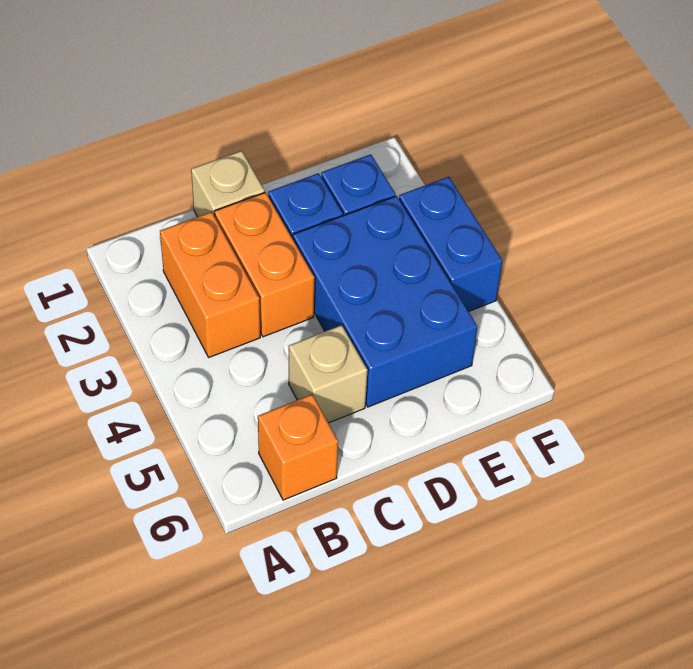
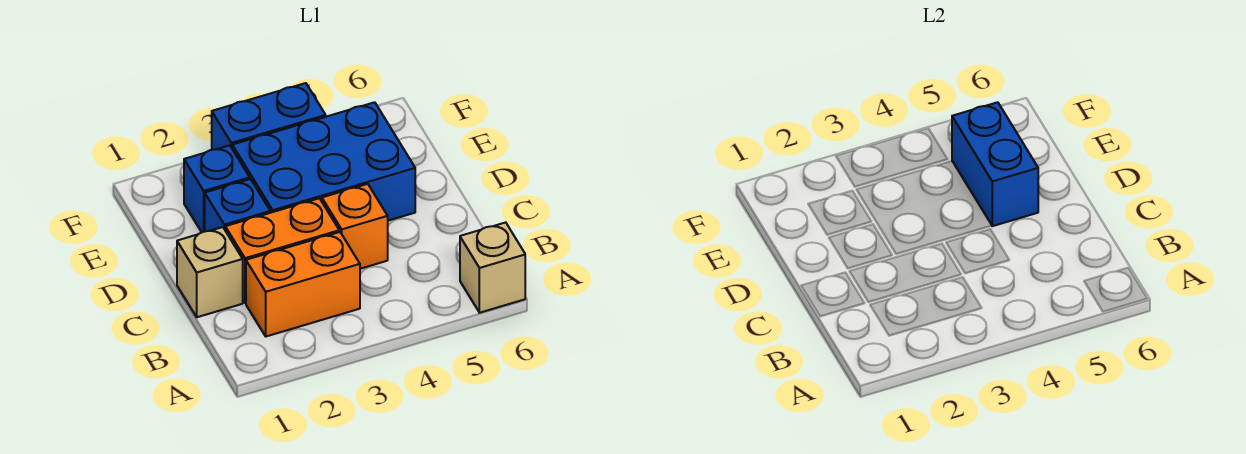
orange 1x1 brick [258,395,338,500] -> orange 1x1 brick moved to [322,184,388,269]
tan 1x1 brick [289,325,367,423] -> tan 1x1 brick moved to [460,222,525,313]
none -> blue 1x2 brick [952,102,1038,226]

